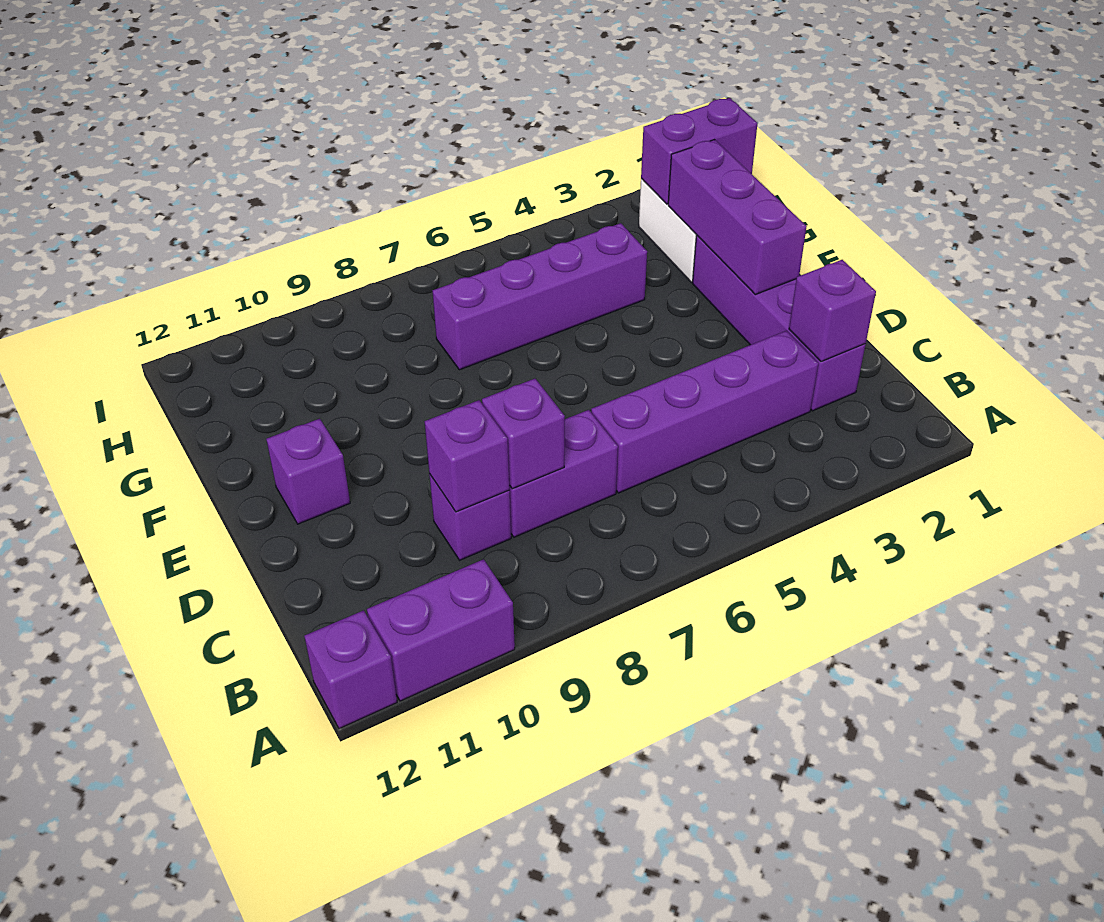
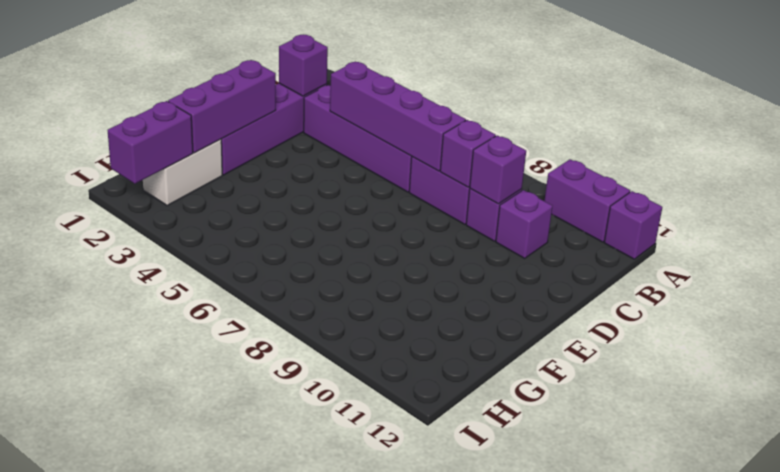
purple 1x1 brick [266,419,350,524] -> purple 1x1 brick moved to [496,190,552,258]
purple 1x4 brick [433,223,647,370] -> purple 1x4 brick moved to [330,62,466,171]
purple 1x2 brick [641,98,758,204] -> purple 1x2 brick turned to [108,101,193,184]

